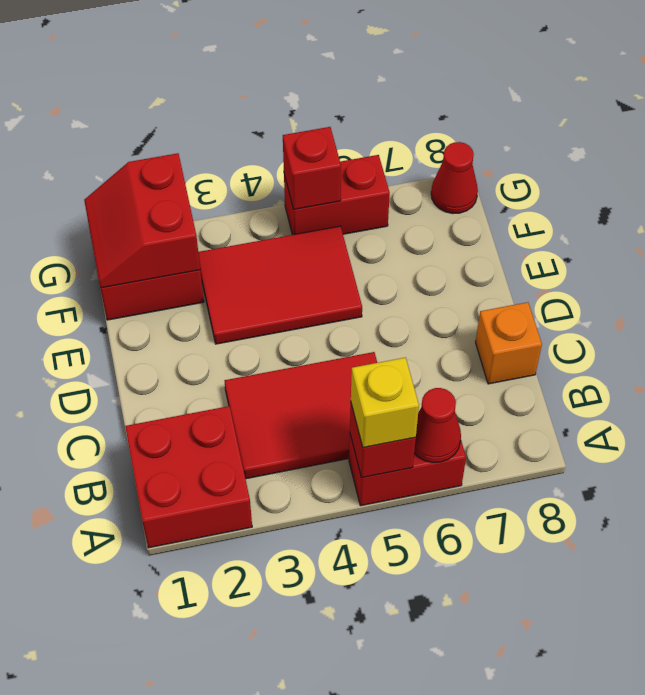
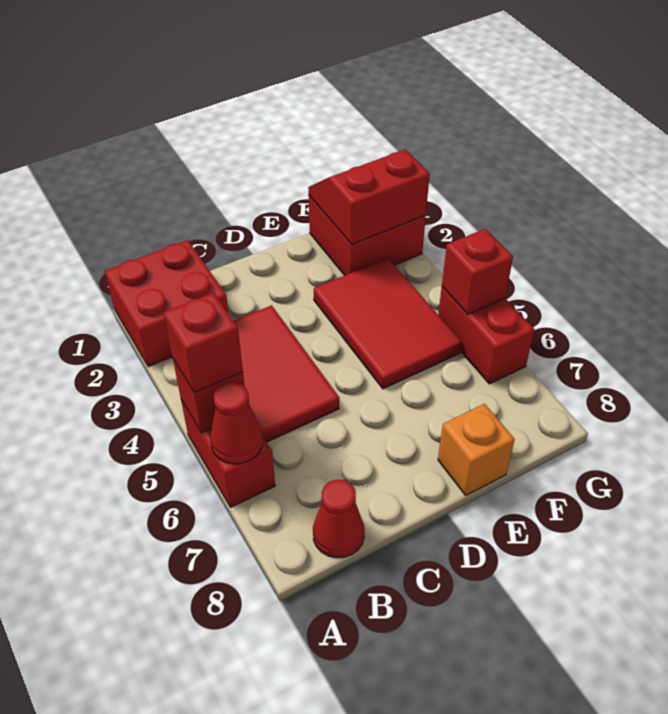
yellow 1x1 brick [351,357,419,448] -> red 1x1 brick [164,293,243,393]
orange 1x1 brick [476,302,542,384] -> orange 1x1 brick moved to [438,404,515,495]
red 1x1 cone [431,142,478,213] -> red 1x1 cone moved to [313,479,364,558]

